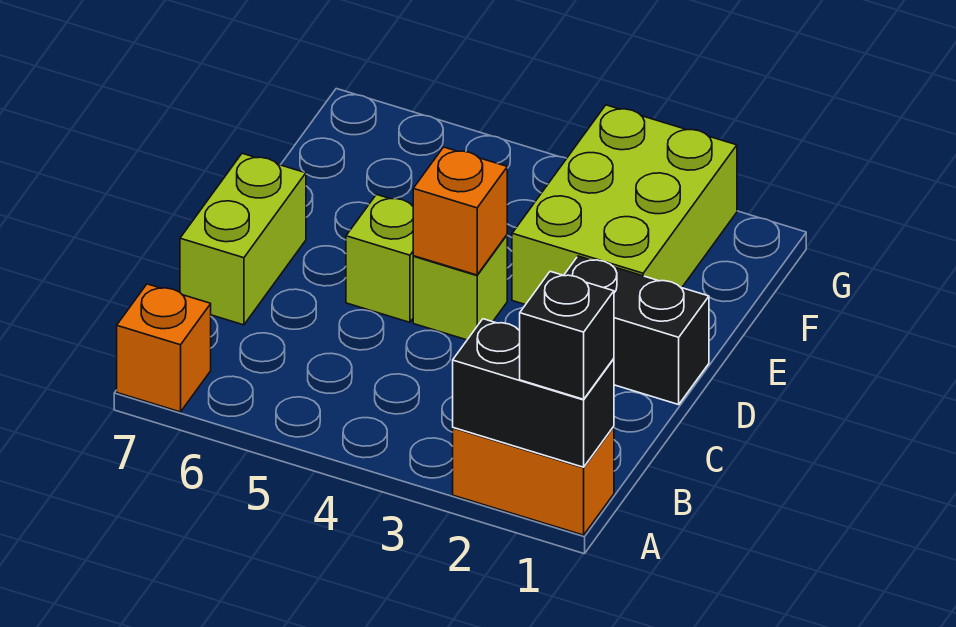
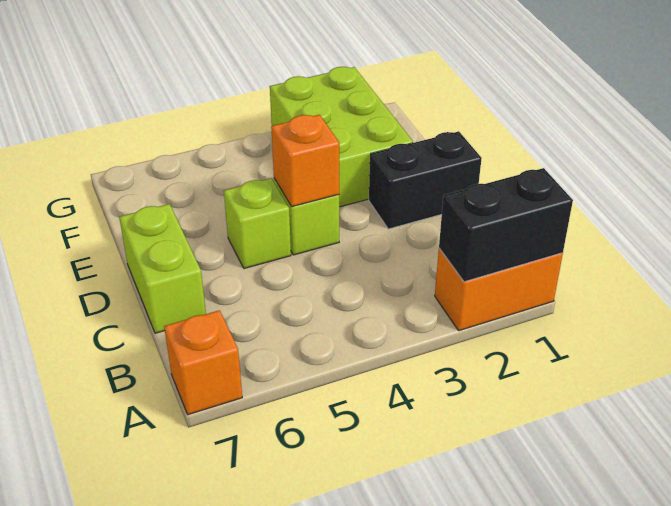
black 1x1 brick [520,271,614,399] -> none

